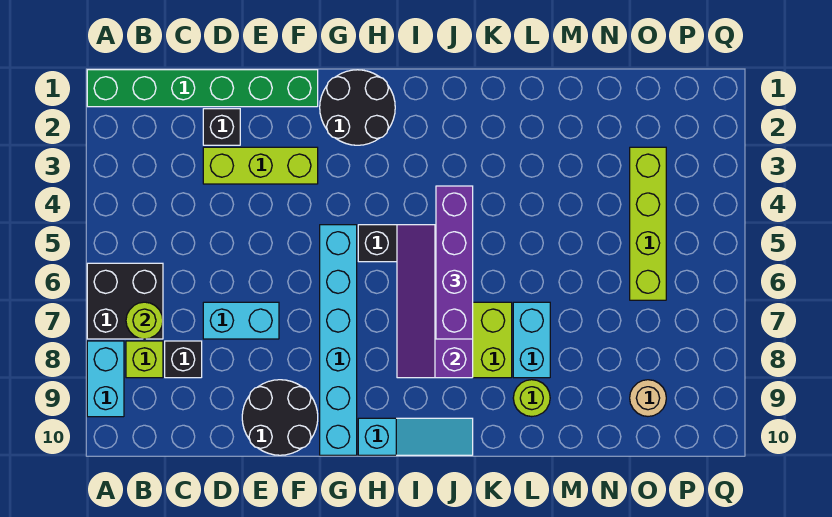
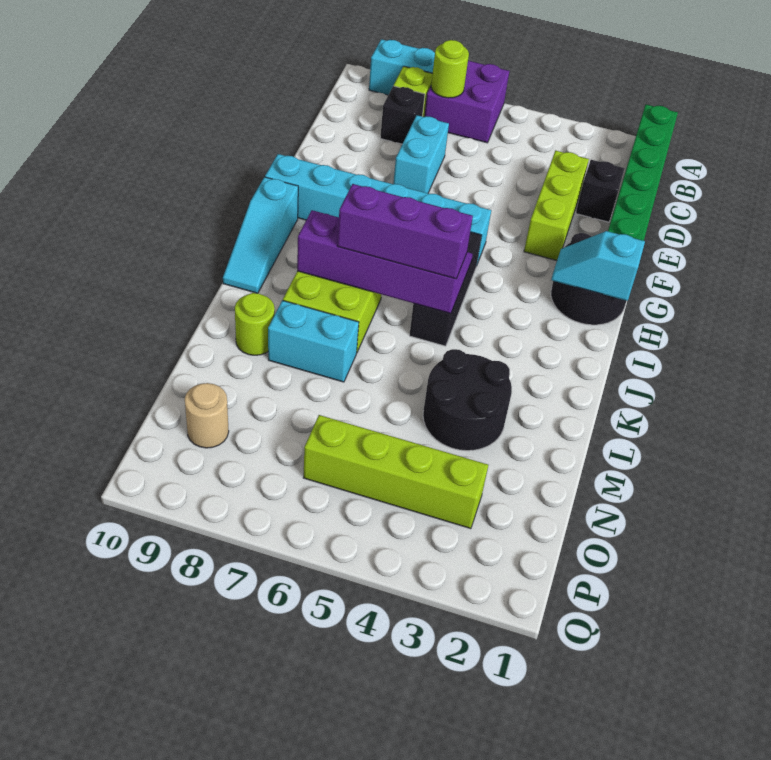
black 2x2 brick [87,263,163,339] -> purple 2x2 brick [424,61,509,143]
black 2x2 round brick [242,380,318,455] -> black 2x2 round brick moved to [423,349,512,451]
none -> cyan 1x2 slope [551,231,645,301]
purple 1x4 brick [436,186,473,339] -> purple 1x3 brick [337,184,473,279]

